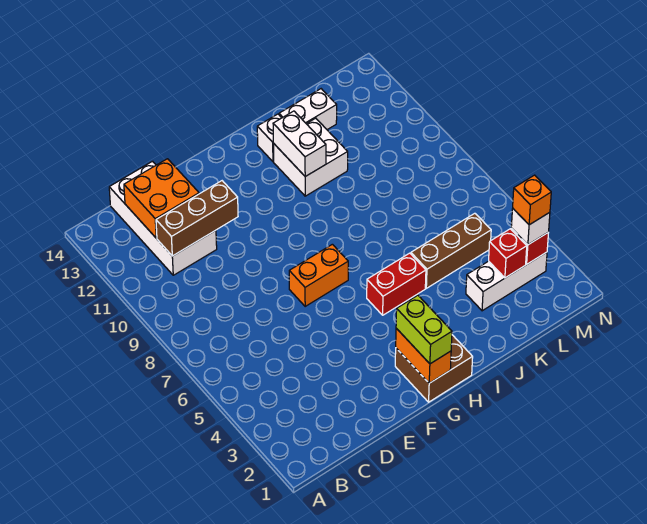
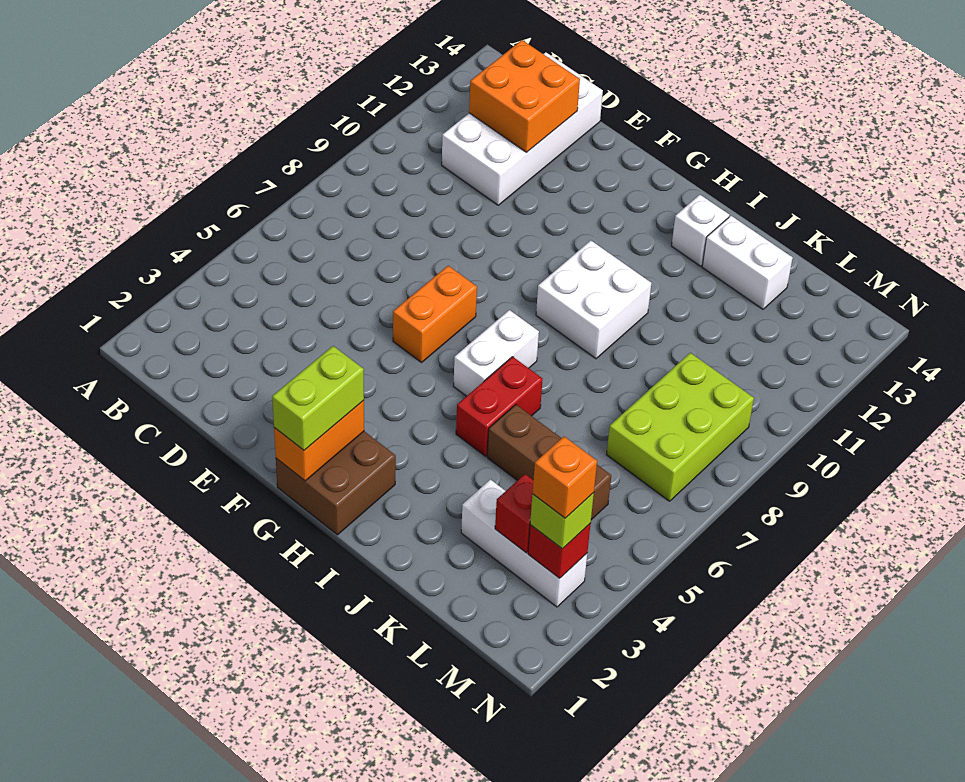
brown 1x3 brick [156,181,238,256] -> none
orange 1x2 brick [289,244,348,306] -> orange 1x2 brick turned to [393,266,477,362]
red 1x2 brick [367,253,426,315] -> red 1x2 brick turned to [456,357,543,456]
white 2x2 brick [273,118,348,196] -> white 2x2 brick moved to [536,241,651,359]
white 1x2 brick [273,111,326,176] -> white 1x2 brick moved to [453,310,539,396]
none -> lime 2x3 brick [606,353,754,501]
white 1x1 brick [511,209,550,245] -> lime 1x1 brick [530,493,594,549]

